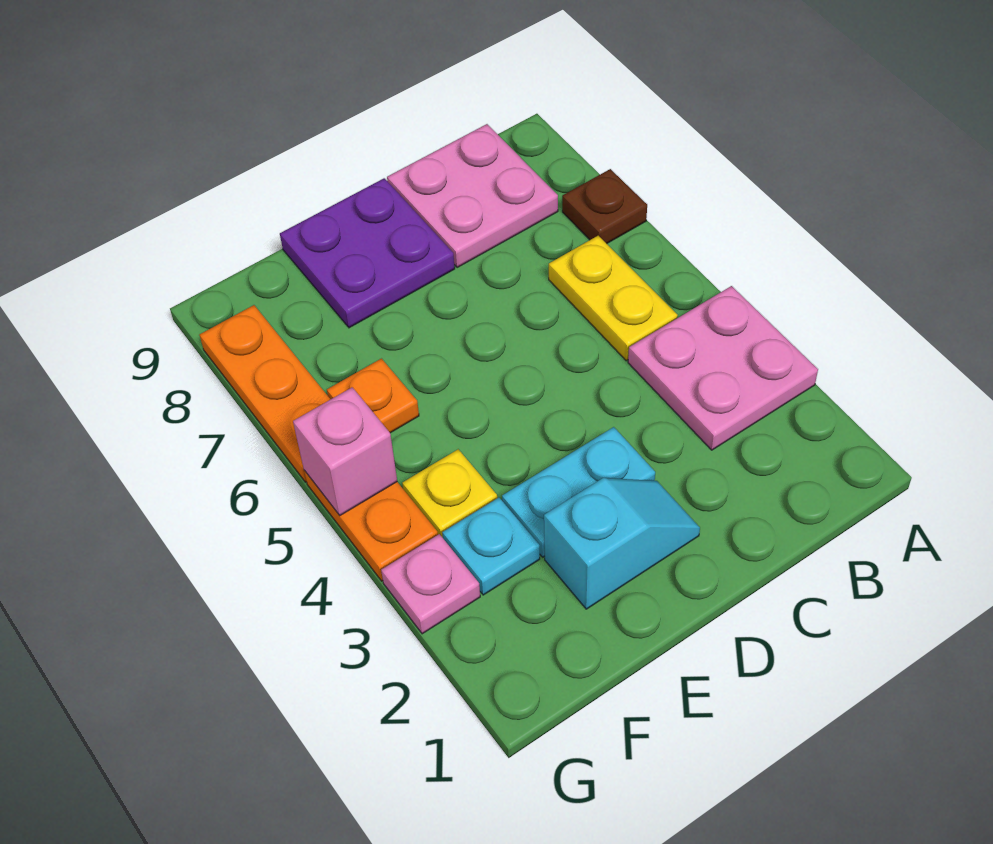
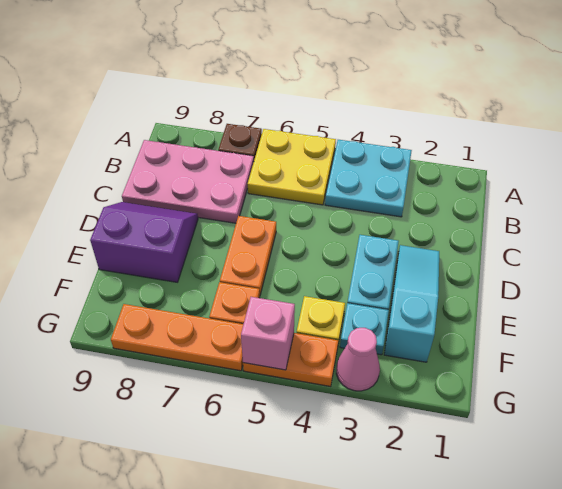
pink 2x2 plate [628,286,818,450] -> cyan 2x2 plate [325,140,412,217]
yellow 1x2 plate [549,236,678,361] -> yellow 2x2 plate [248,129,336,205]
pink 2x2 plate [387,124,558,268] -> pink 2x3 plate [122,140,254,223]
cyan 1x2 slope [544,478,700,609] -> cyan 1x3 slope [384,245,439,362]
none -> orange 1x2 plate [220,216,276,295]
purple 2x2 plate [280,178,455,328] -> purple 2x2 slope [90,202,198,282]
pink 1x1 plate [381,534,480,634] -> pink 1x1 cone [336,328,380,391]

